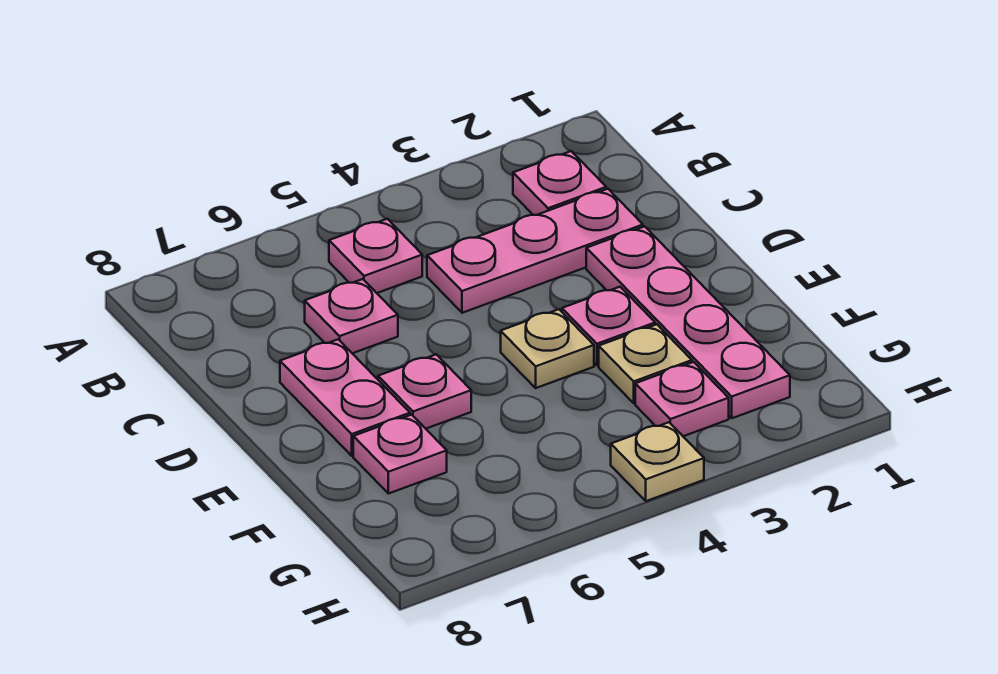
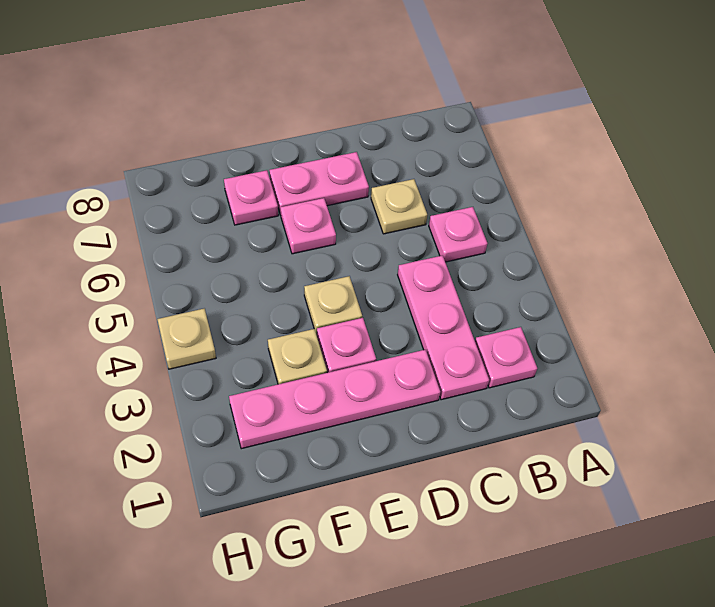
pink 1x1 plate [305,279,398,353] -> tan 1x1 plate [371,179,427,234]
pink 1x1 plate [635,362,729,436] -> none

